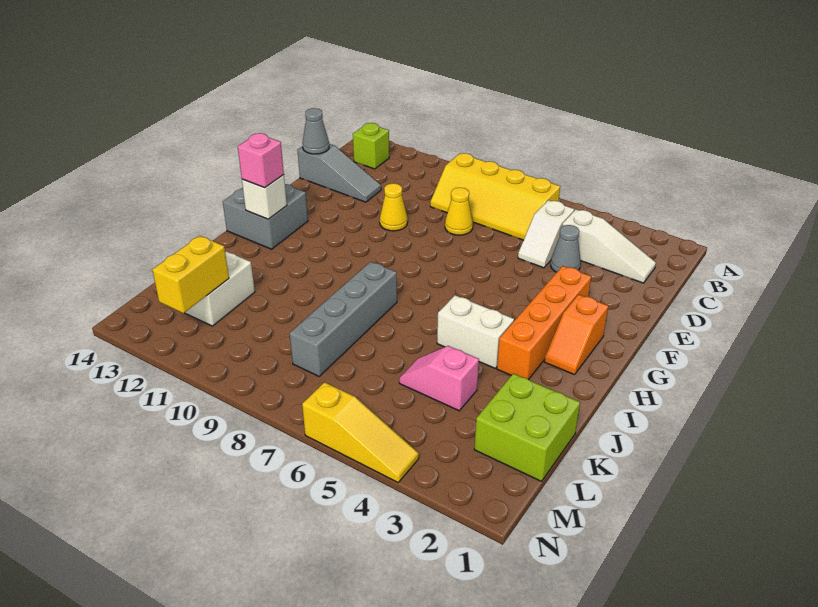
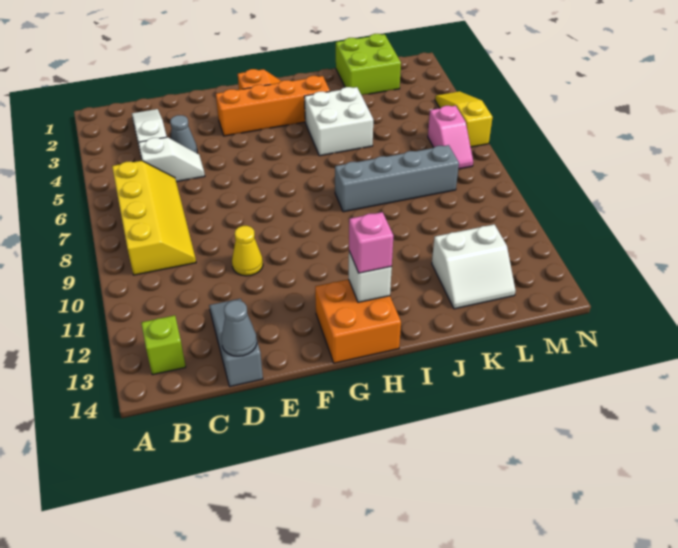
yellow 1x1 cone [445,188,473,235] -> none
grey 2x2 brick [223,184,308,249] -> orange 2x2 brick [315,279,401,363]
white 1x2 brick [437,295,514,368] -> white 2x2 brick [304,87,373,156]
pink 1x2 slope [399,346,479,411] -> pink 1x2 slope moved to [428,106,473,169]
yellow 1x2 brick [152,236,229,313] -> none

